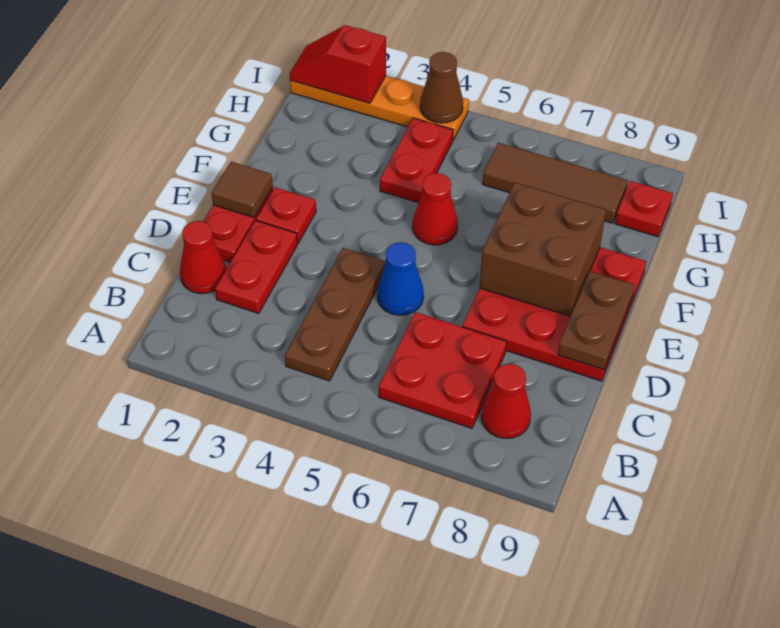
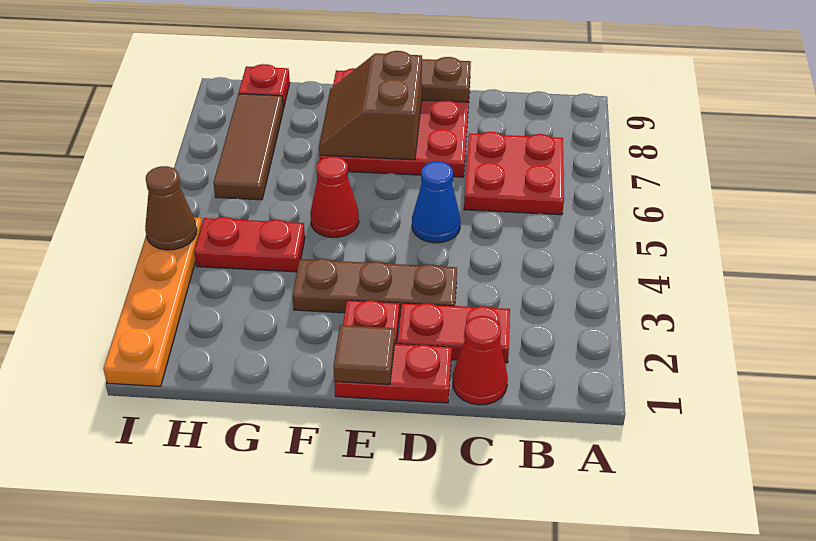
brown 1x3 plate [285,248,385,381] -> brown 1x3 plate moved to [292,259,457,316]
red 1x1 cone [481,364,531,438] -> none
brown 2x2 brick [480,183,606,316] -> brown 2x2 slope [319,51,422,160]
red 1x2 slope [290,25,386,103] -> none

